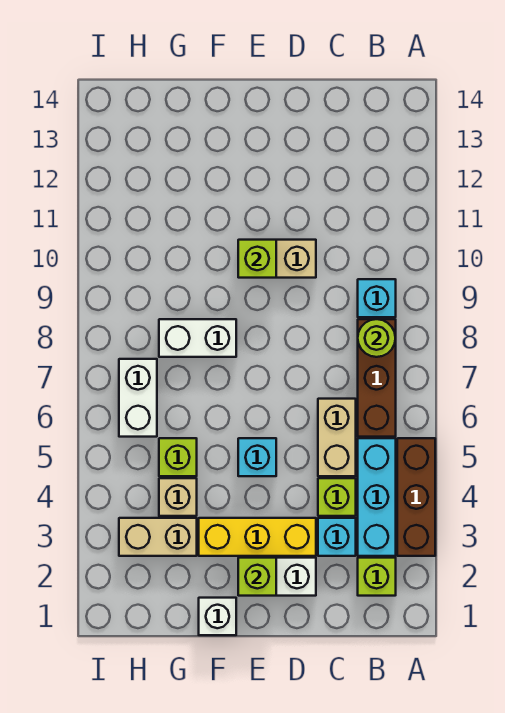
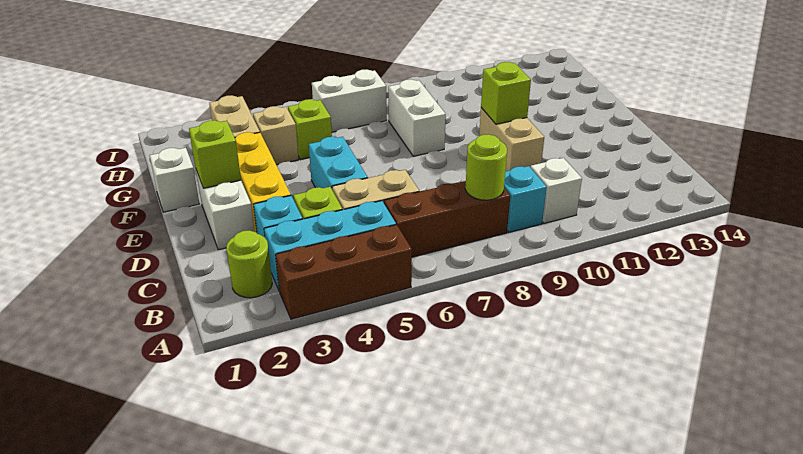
lime 1x1 brick [358,558,396,596] -> lime 1x1 round brick [226,230,272,298]
none -> white 1x1 brick [530,158,582,223]
cyan 1x1 brick [238,438,276,476] -> cyan 1x2 brick [309,137,368,189]

